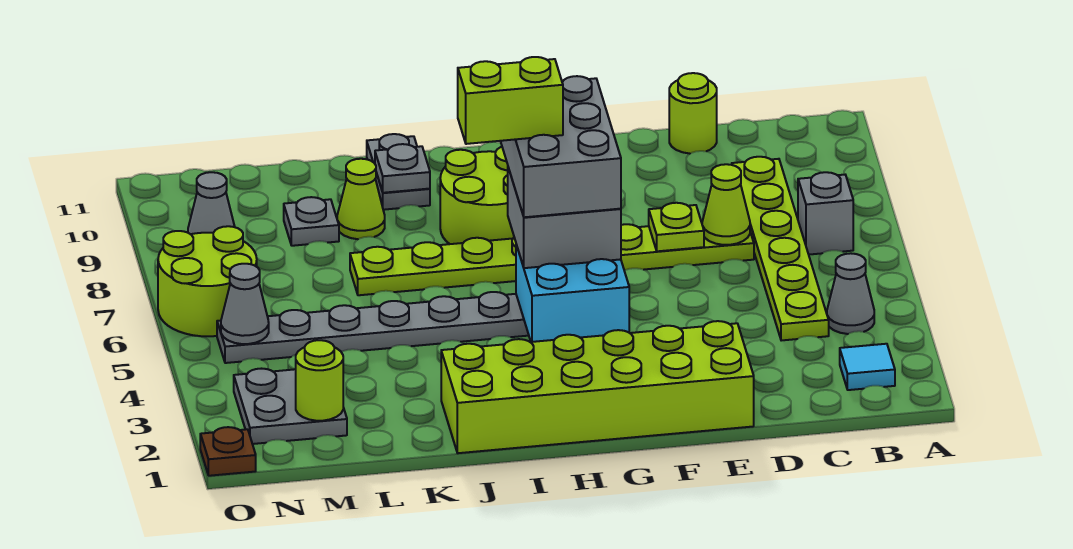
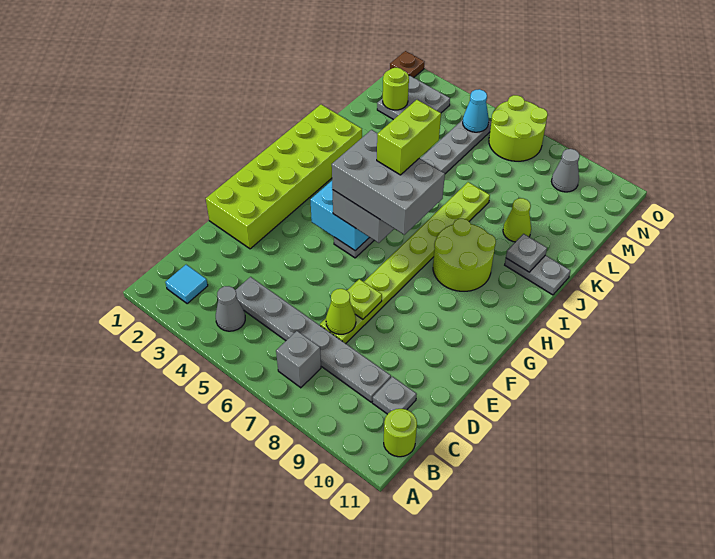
lime 1x6 plate [732,157,829,341] -> grey 1x6 plate [235,277,391,402]
lime 1x1 round brick [669,73,717,154] -> lime 1x1 round brick moved to [384,409,417,457]
grey 1x1 plate [284,197,339,246] -> grey 1x1 plate moved to [372,377,417,414]
grey 1x1 cone [221,264,269,344] -> cyan 1x1 cone [463,89,489,132]

